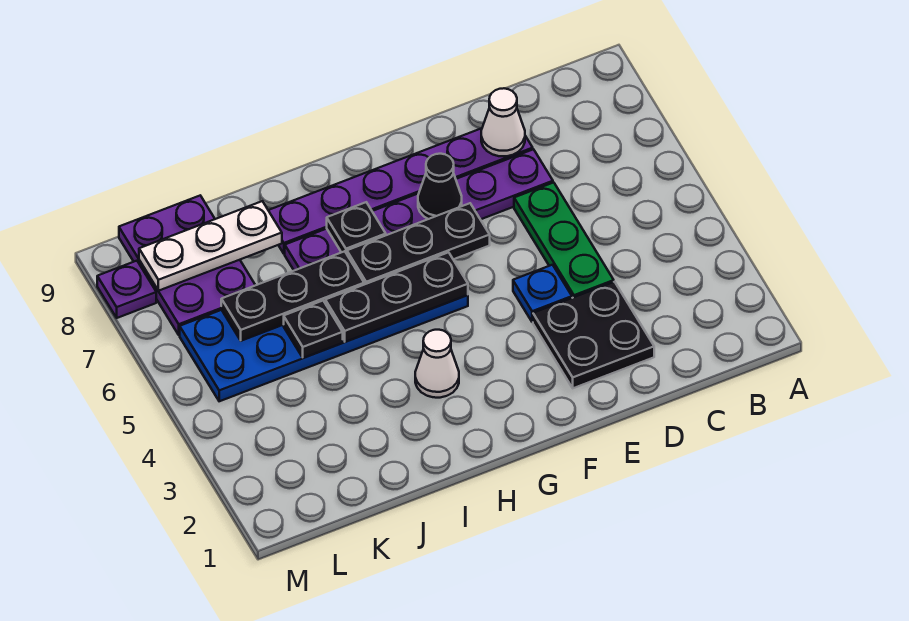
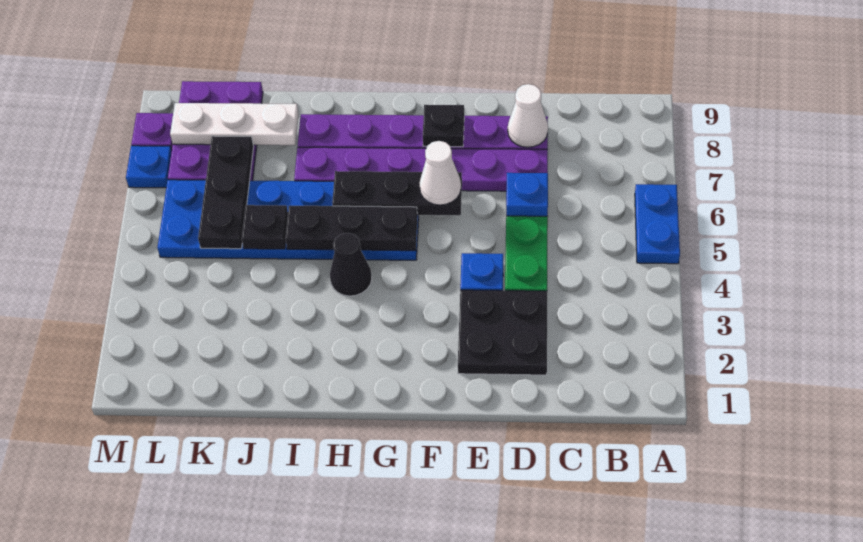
none -> blue 1x2 plate [635,184,680,264]
none -> blue 1x1 plate [506,173,548,216]
black 1x1 cone [418,154,462,219] -> black 1x1 cone moved to [330,233,372,296]
white 1x1 cone [415,330,459,398] -> white 1x1 cone moved to [420,141,461,205]
black 1x1 plate [327,202,386,254] -> black 1x1 plate moved to [423,105,464,147]
black 1x3 plate [221,251,364,341] -> black 1x3 plate turned to [198,136,254,249]
none -> blue 1x1 plate [126,146,172,188]

